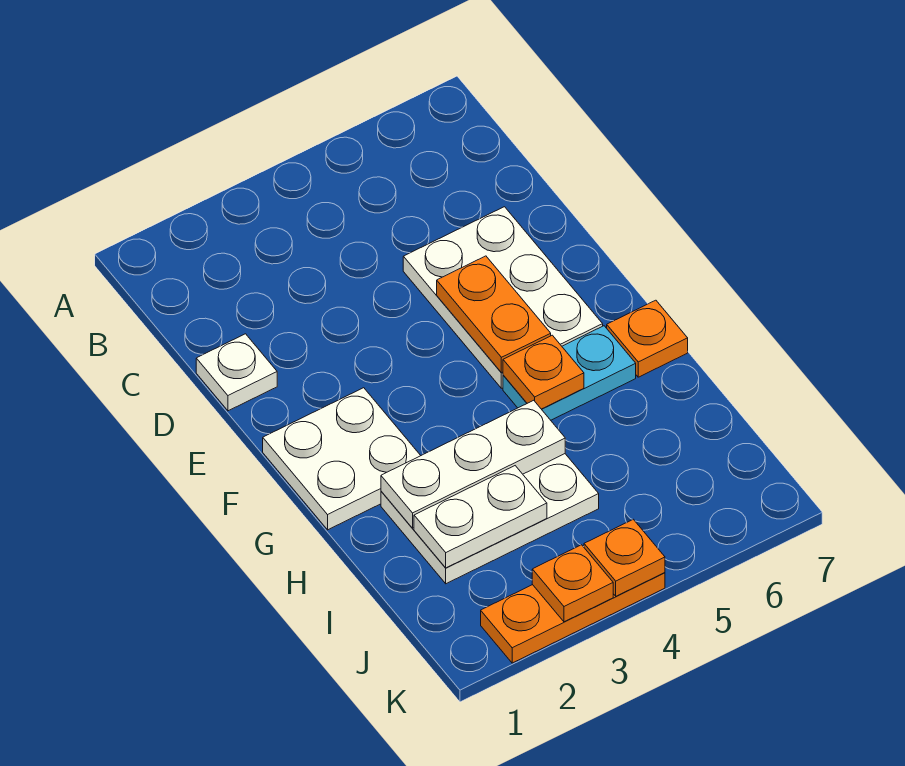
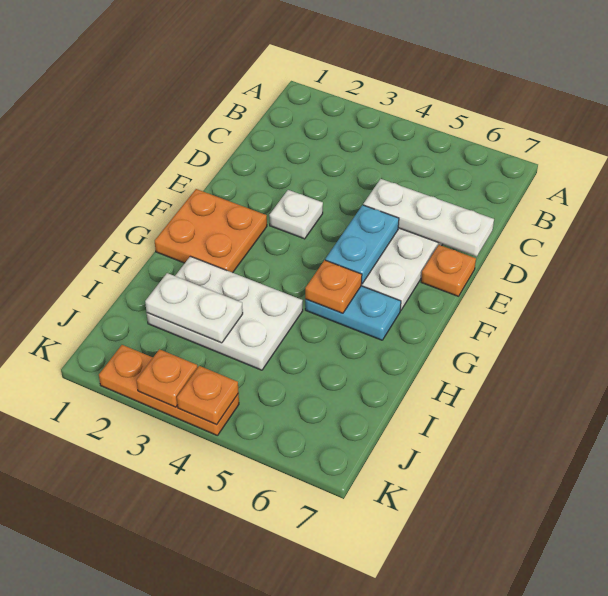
white 1x1 plate [196,334,277,411] -> white 1x1 plate moved to [269,190,323,239]
orange 1x2 plate [437,256,551,373] -> cyan 1x2 plate [325,205,399,284]
white 2x2 plate [263,388,421,530] -> orange 2x2 plate [155,189,267,273]
orange 1x1 plate [607,300,688,377] -> orange 1x1 plate moved to [421,245,476,296]
white 1x3 plate [381,400,565,528] -> white 1x3 plate moved to [363,179,494,256]

